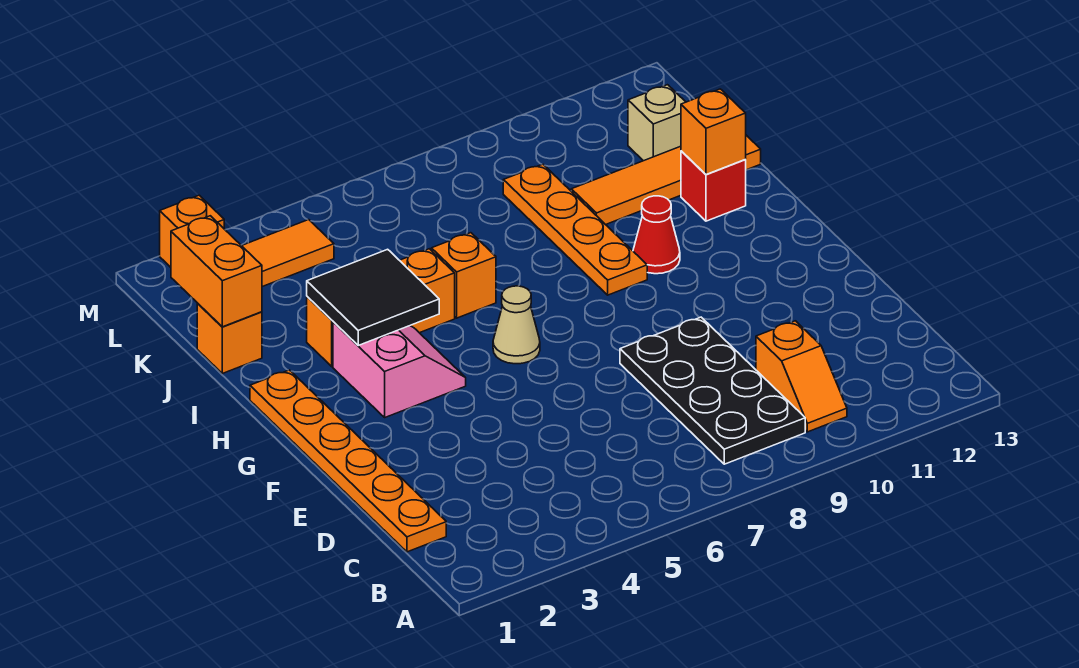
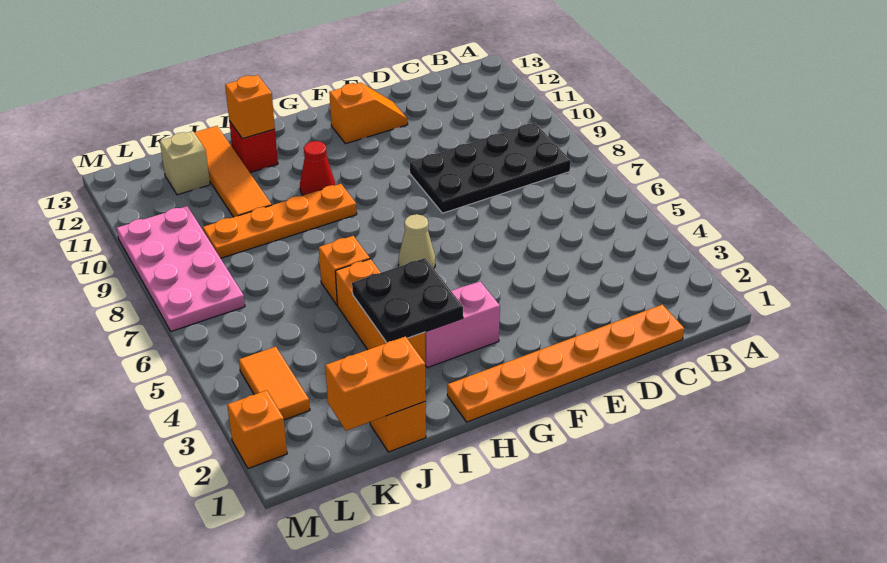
orange 1x2 slope [756,321,847,432] -> orange 1x2 slope moved to [329,83,408,144]
black 2x2 tile [307,249,439,345] -> black 2x2 plate [352,258,463,343]
none -> pink 2x4 plate [117,206,245,331]

